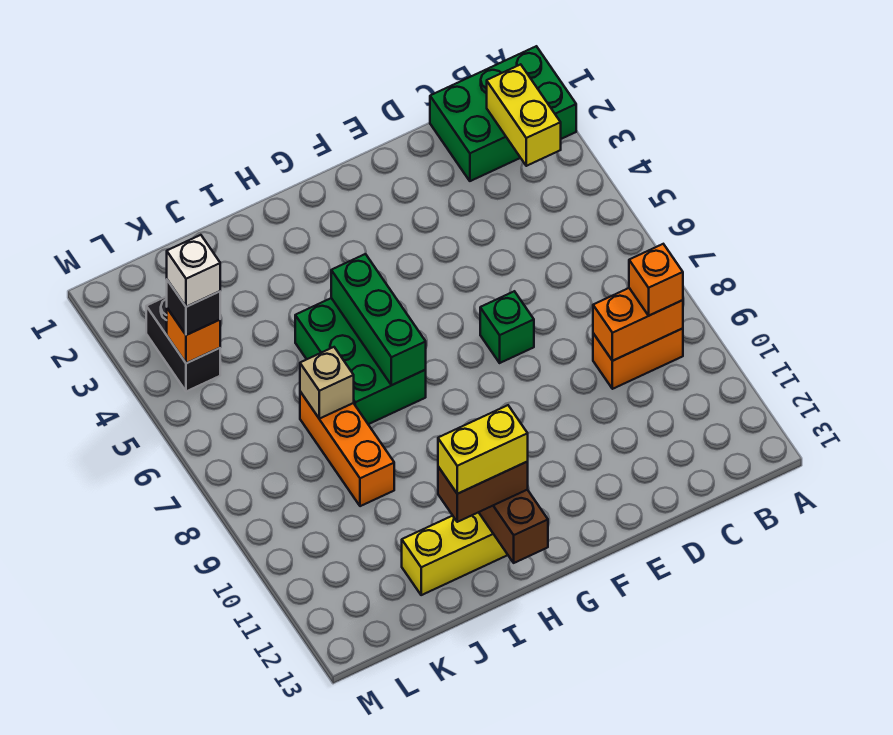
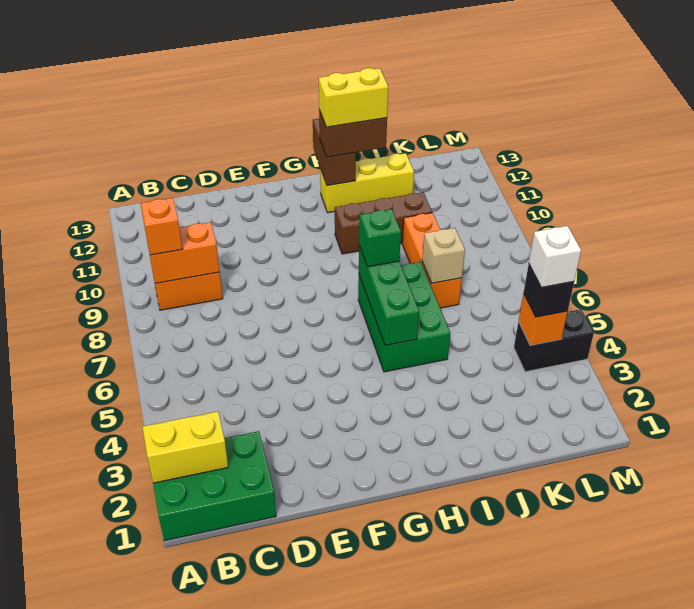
yellow 1x2 brick [487,64,561,166] -> yellow 1x2 brick turned to [143,411,228,483]
green 1x1 brick [480,291,534,363] -> green 1x1 brick moved to [359,209,401,267]
none -> brown 1x3 brick [335,192,432,254]
black 1x2 brick [146,296,220,391] -> black 1x2 brick turned to [514,309,594,372]

